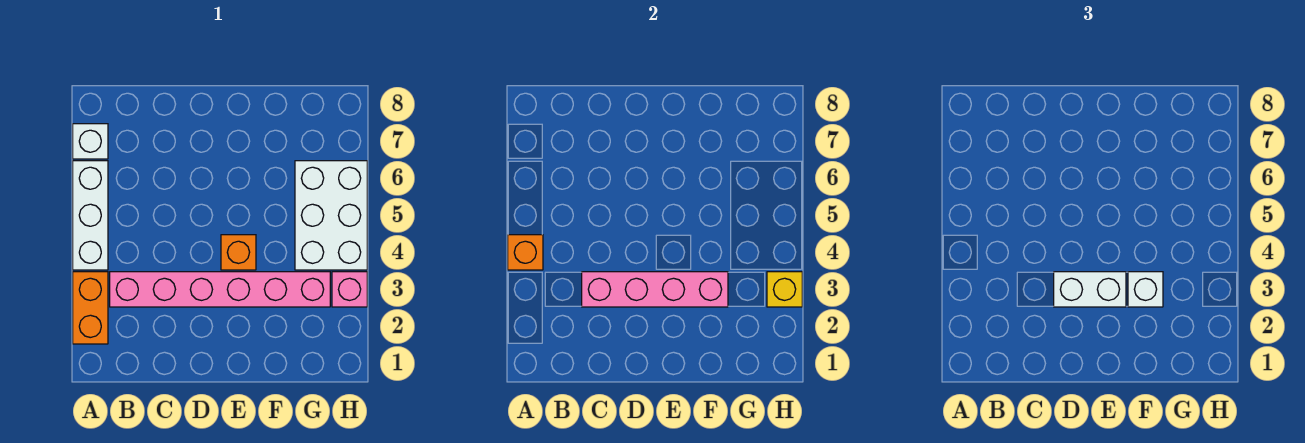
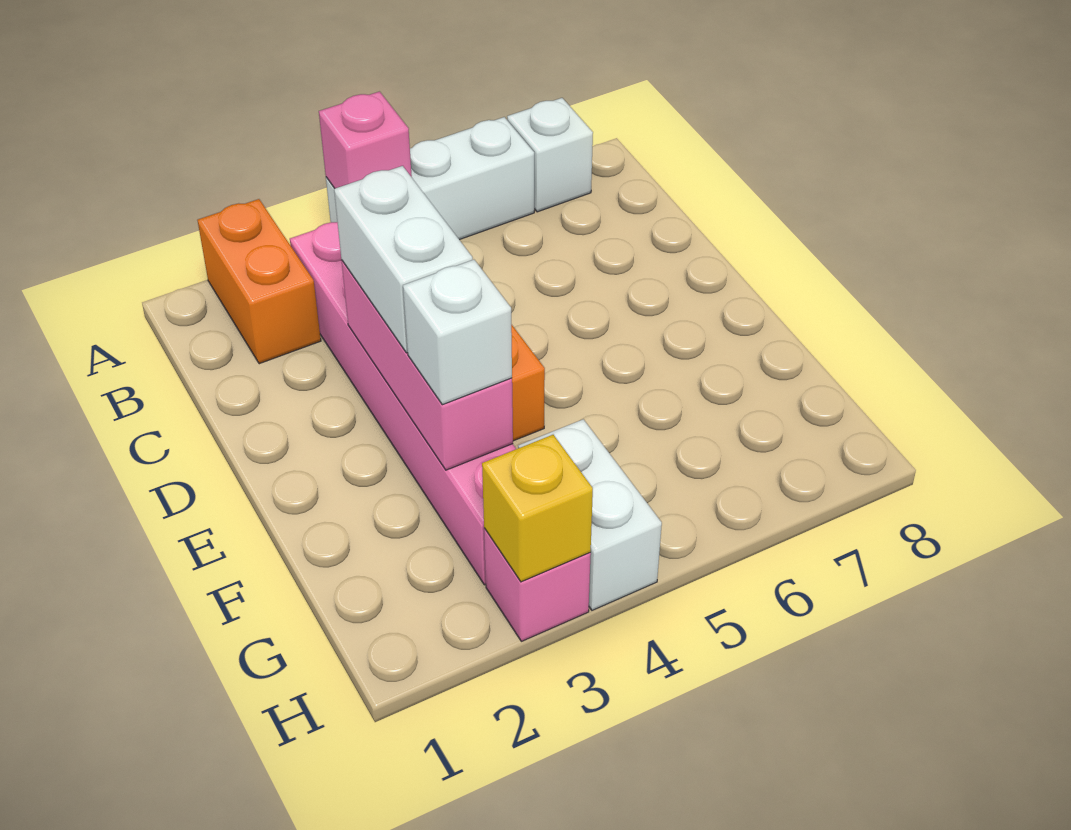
orange 1x2 brick [73,272,108,344] -> orange 1x2 brick turned to [197,199,321,364]
orange 1x1 brick [508,235,543,270] -> pink 1x1 brick [319,92,412,189]
pink 1x4 brick [582,272,728,307] -> pink 1x3 brick [341,260,513,470]
white 2x3 brick [295,161,367,270] -> white 1x2 brick [518,419,662,610]

